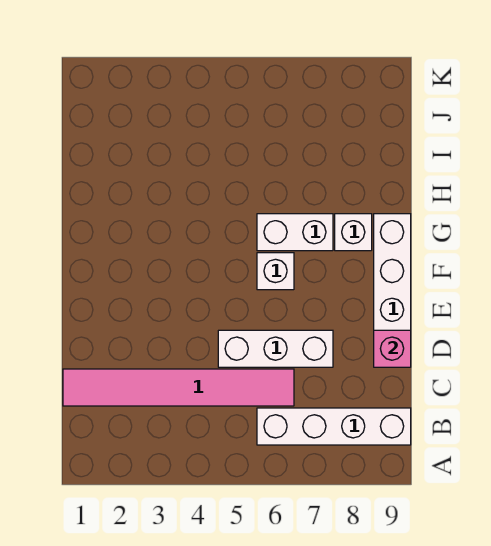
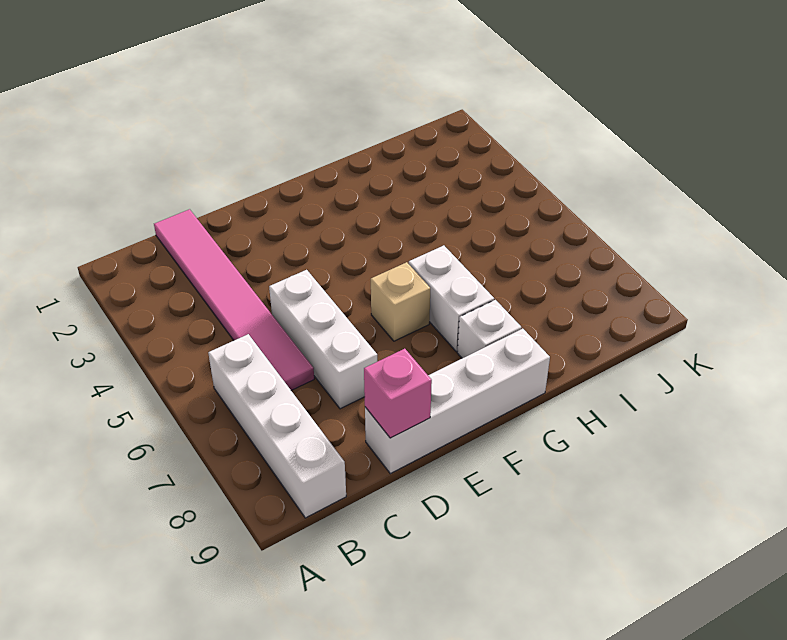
white 1x1 brick [257,253,294,290] -> tan 1x1 brick [371,262,430,341]

